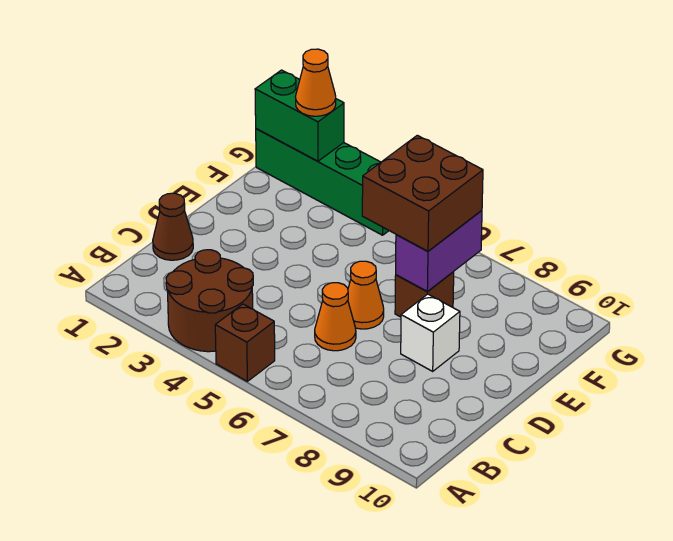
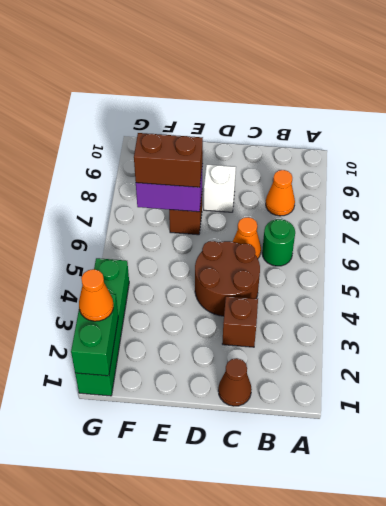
brown 2x2 round brick [166,250,253,352] -> brown 2x2 round brick moved to [195,241,260,316]
brown 1x1 brick [215,304,275,381] -> brown 1x1 brick moved to [222,296,258,347]
none -> green 1x1 round brick [262,219,295,266]
orange 1x1 cone [348,261,384,329] -> orange 1x1 cone moved to [266,170,295,216]
brown 2x2 brick [362,135,483,251] -> brown 1x2 brick [134,133,203,187]

